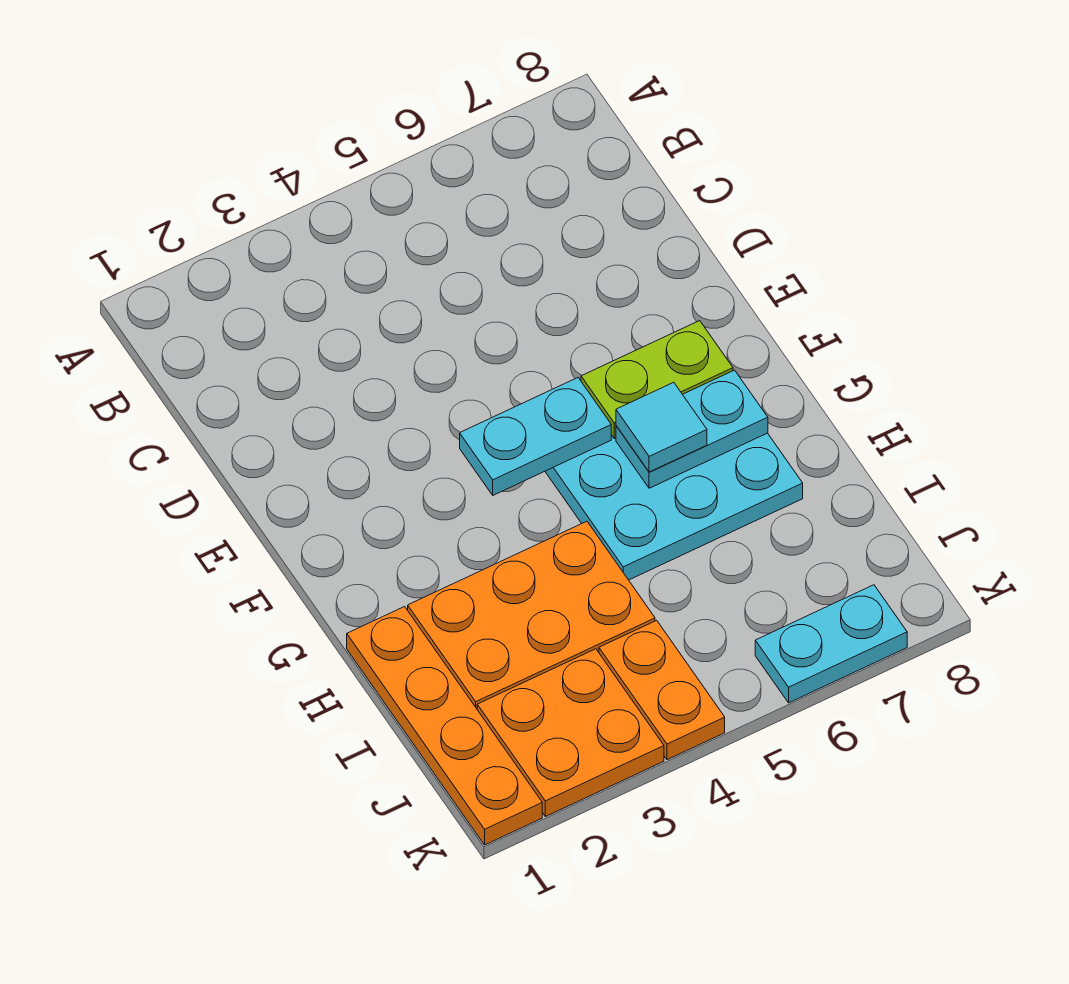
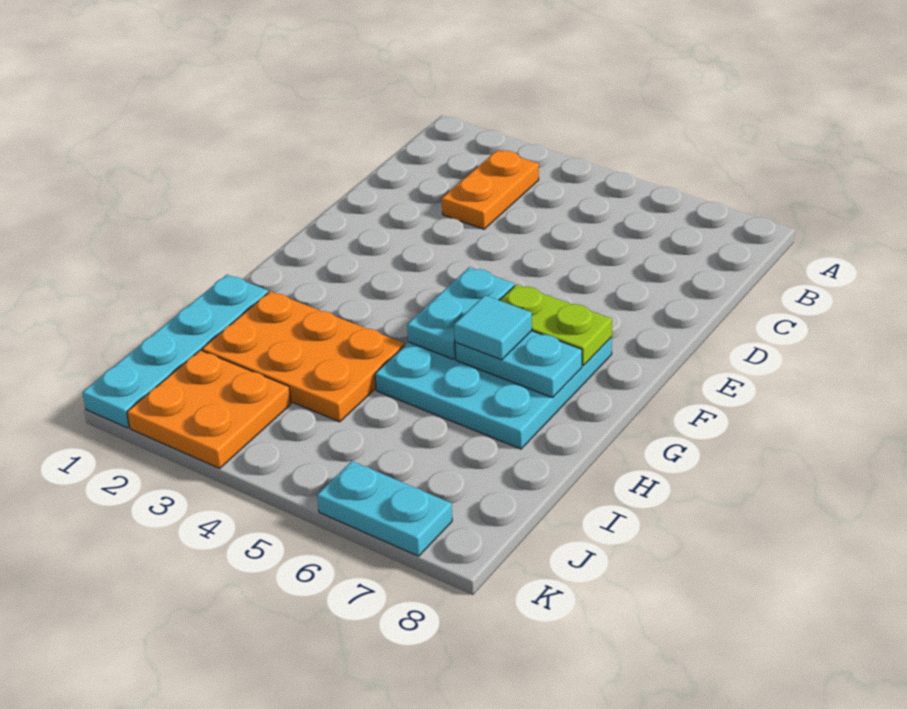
cyan 1x2 plate [460,378,611,495] -> cyan 1x2 plate turned to [407,267,514,359]
orange 1x4 plate [347,607,542,845] -> cyan 1x4 plate [82,275,268,428]
orange 1x2 plate [599,620,725,760] -> orange 1x2 plate moved to [442,150,539,229]

